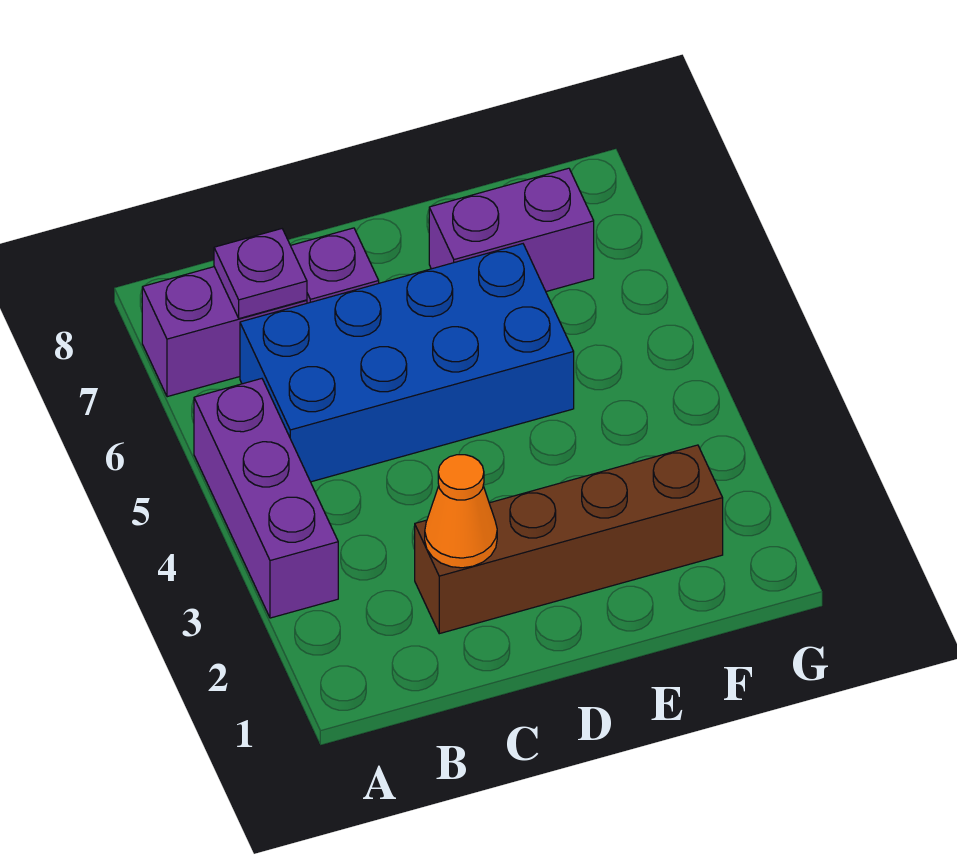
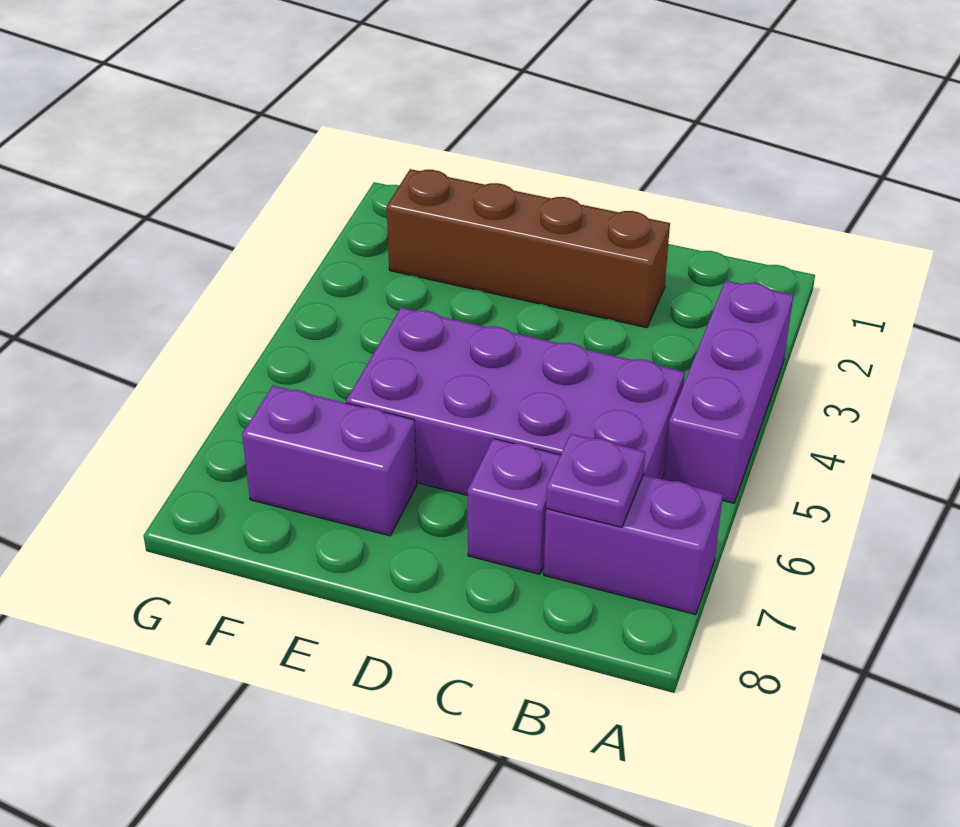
blue 2x4 brick [240,244,574,482] -> purple 2x4 brick [346,308,685,495]
orange 1x1 cone [425,455,497,568] -> none

